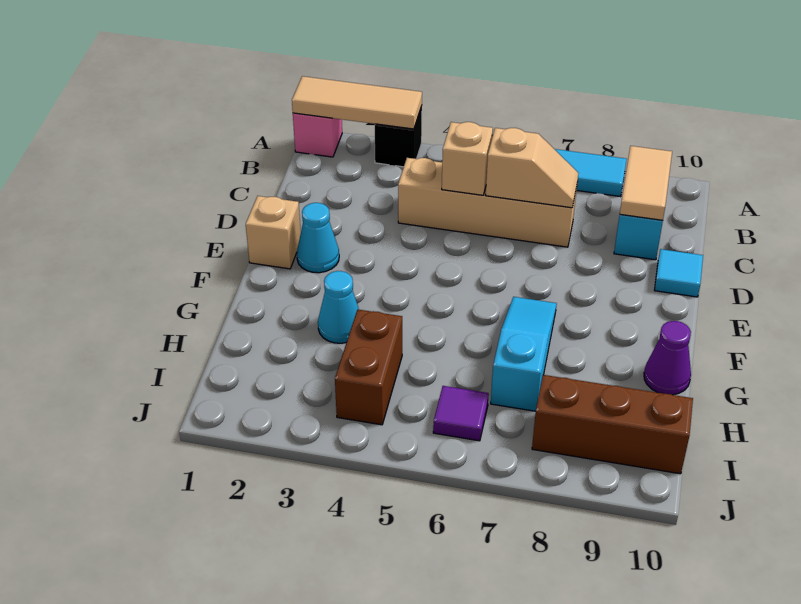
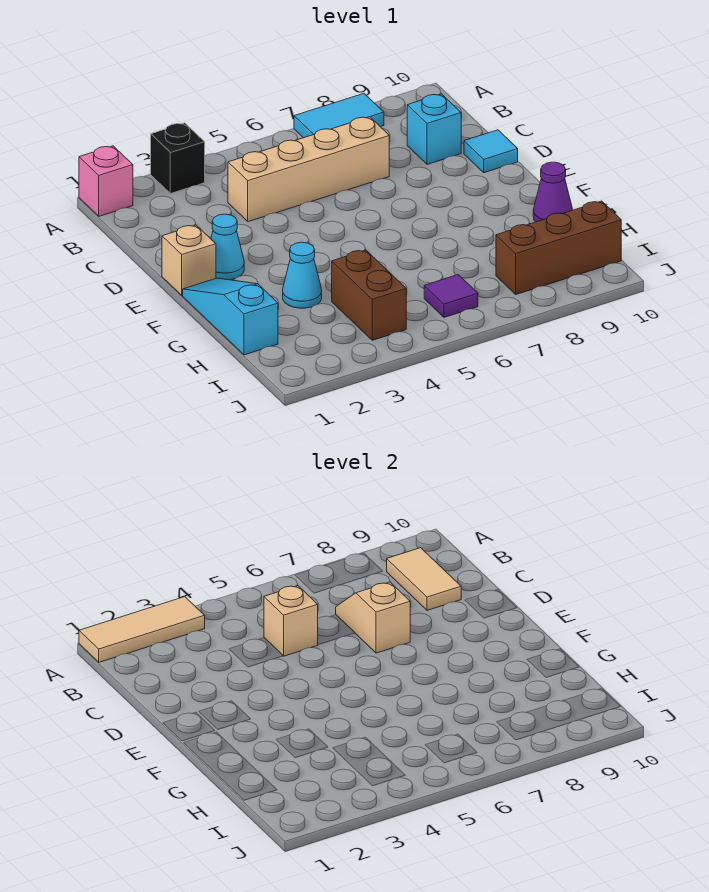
tan 1x2 slope [486,128,578,208] -> tan 1x2 slope turned to [336,582,410,653]
cyan 1x3 slope [491,297,557,411] -> cyan 1x3 slope moved to [183,278,278,355]

